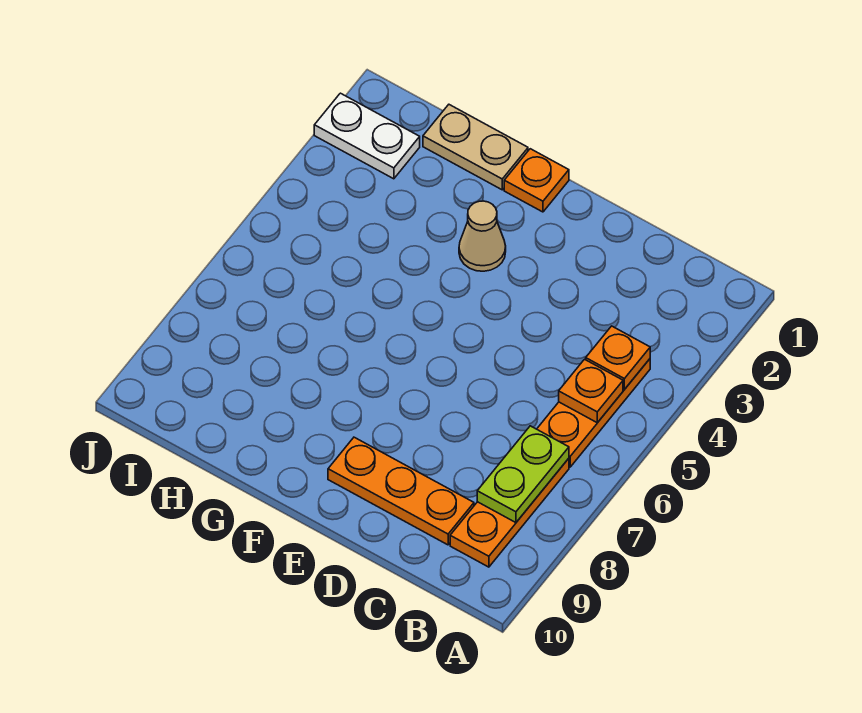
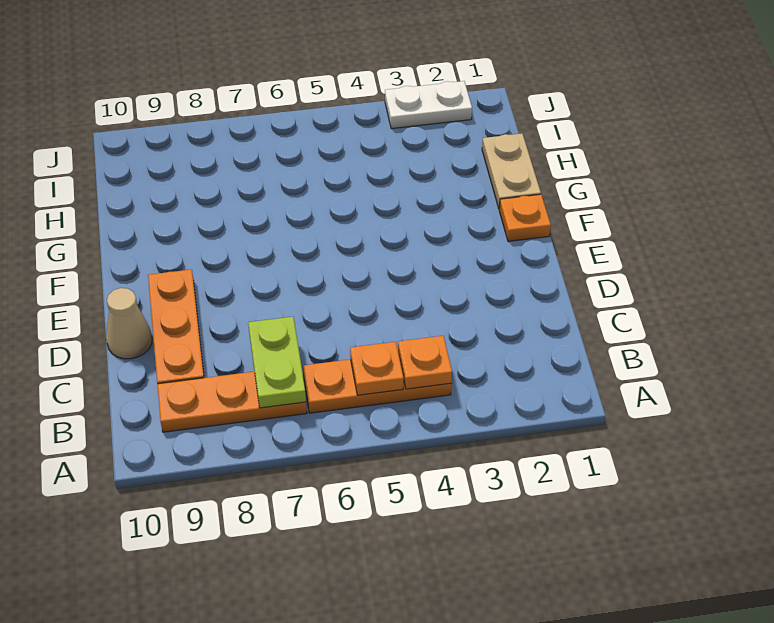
lime 1x2 plate [477,426,569,523] -> lime 1x2 plate turned to [248,317,306,408]
tan 1x1 cone [459,201,506,271] -> tan 1x1 cone moved to [106,288,152,359]
white 1x2 plate [314,93,420,179] -> white 1x2 plate turned to [385,81,472,129]

